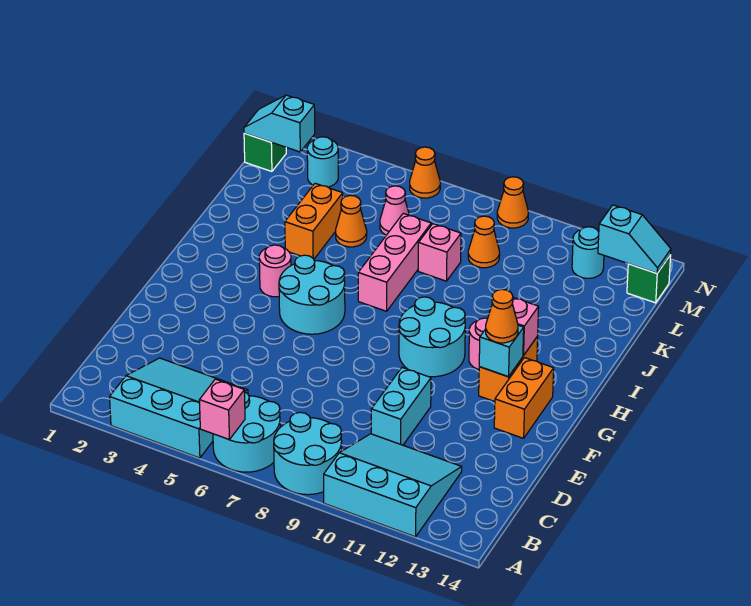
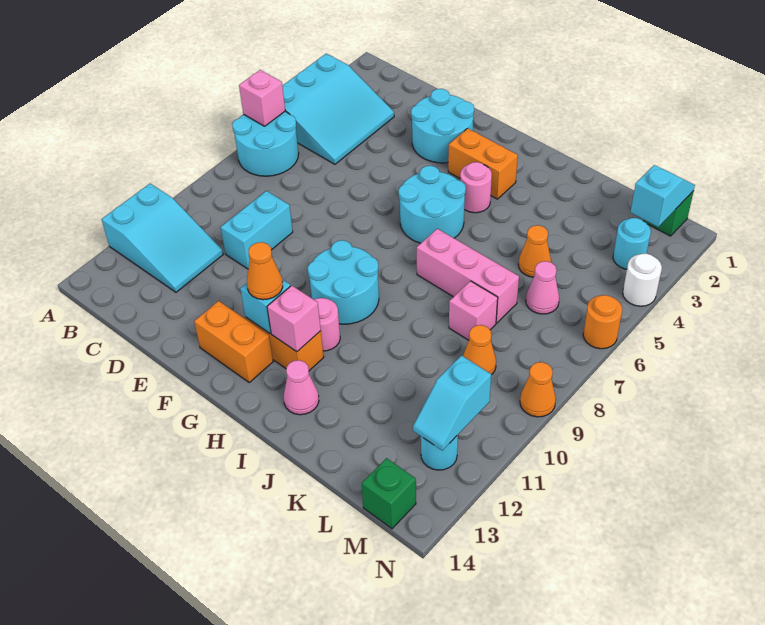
cyan 2x2 round brick [274,412,342,495] -> cyan 2x2 round brick moved to [411,89,474,163]
cyan 3x3 slope [324,434,462,537] -> cyan 2x3 slope [102,184,223,292]
cyan 1x2 brick [371,368,431,445] -> cyan 1x2 brick turned to [220,191,293,269]
none -> pink 1x1 cone [284,360,319,415]
orange 1x2 brick [285,183,343,259] -> orange 1x2 brick moved to [448,128,518,199]
cyan 1x2 slope [598,205,671,273] -> cyan 1x2 slope moved to [413,356,491,450]
none -> white 1x1 round brick [623,253,662,306]
orange 1x1 cone [410,147,440,198] -> orange 1x1 round brick [583,295,622,349]

